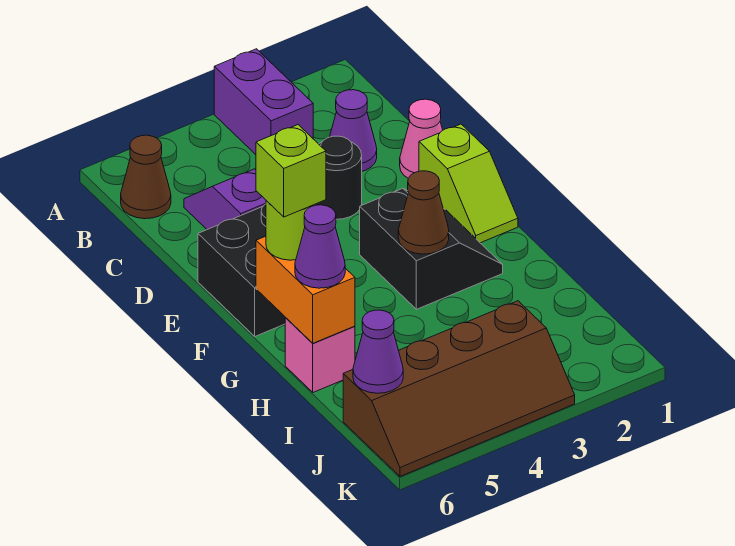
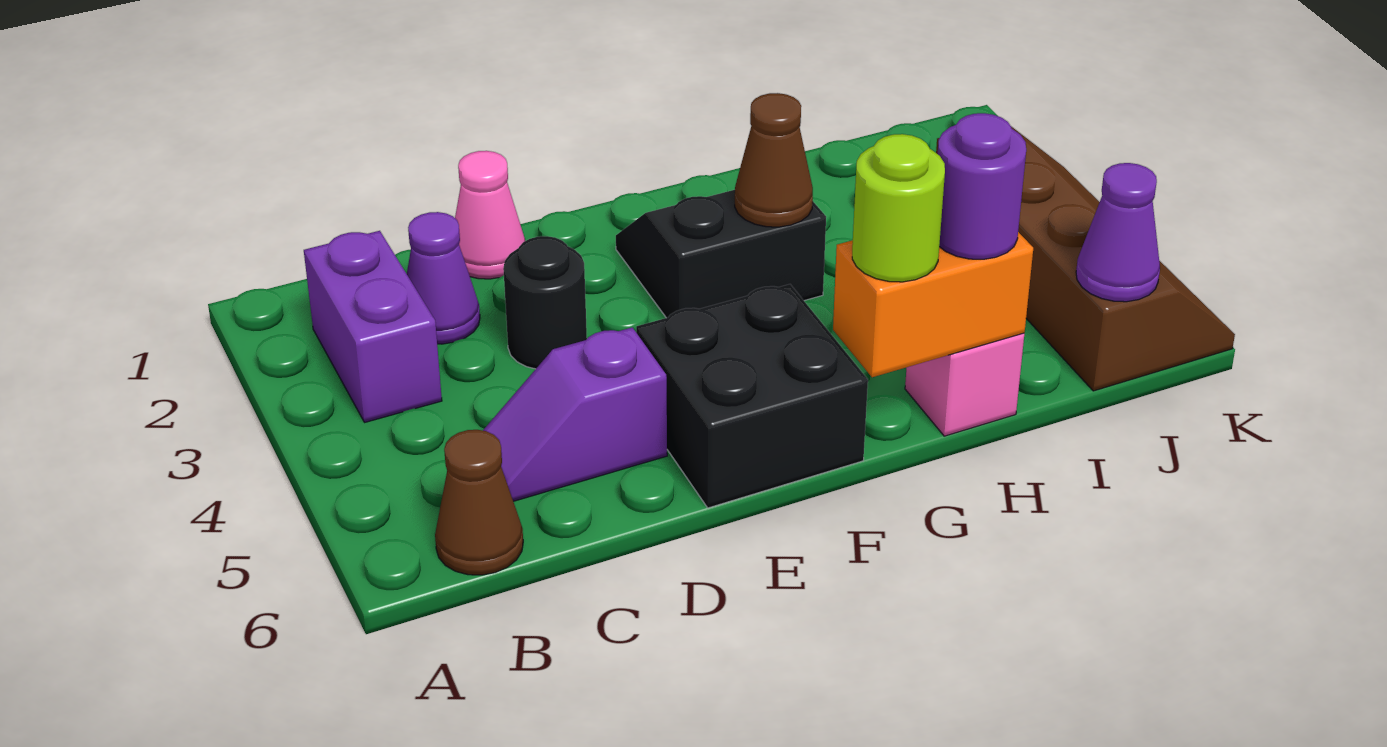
purple 1x2 brick [214,49,313,155] -> purple 1x2 brick turned to [304,231,442,422]
lime 1x2 slope [419,124,518,243] -> none
lime 1x1 brick [256,125,326,217] -> none
purple 1x1 cone [295,205,345,288] -> purple 1x1 round brick [938,113,1026,259]

